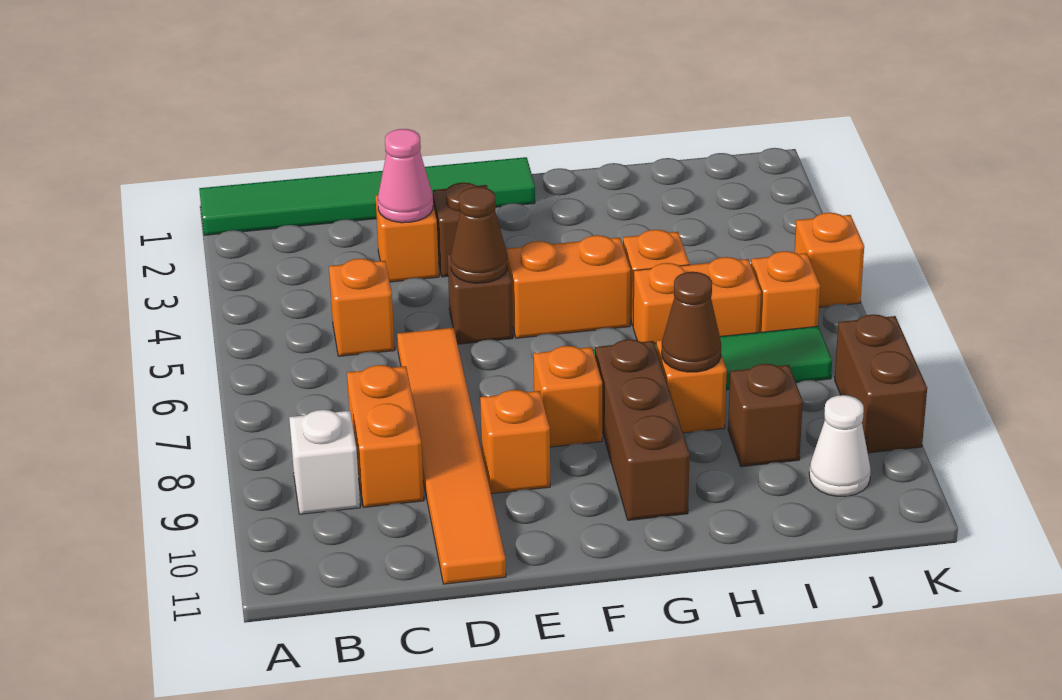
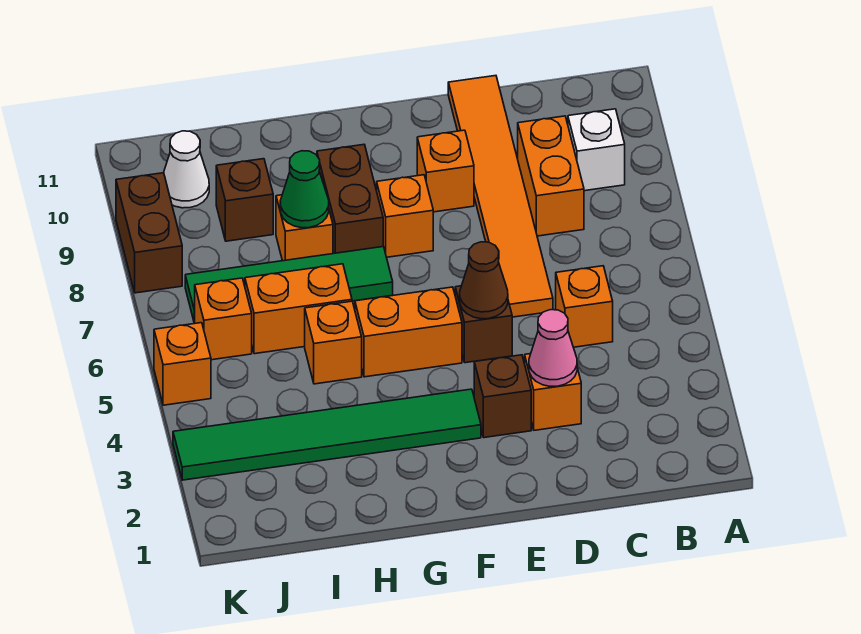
green 1x6 tile [199,157,535,235] -> green 1x6 tile moved to [173,389,481,480]
brown 1x3 brick [595,339,690,520] -> brown 1x2 brick [317,145,383,254]
brown 1x1 cone [662,272,721,372] -> green 1x1 cone [280,151,329,228]

